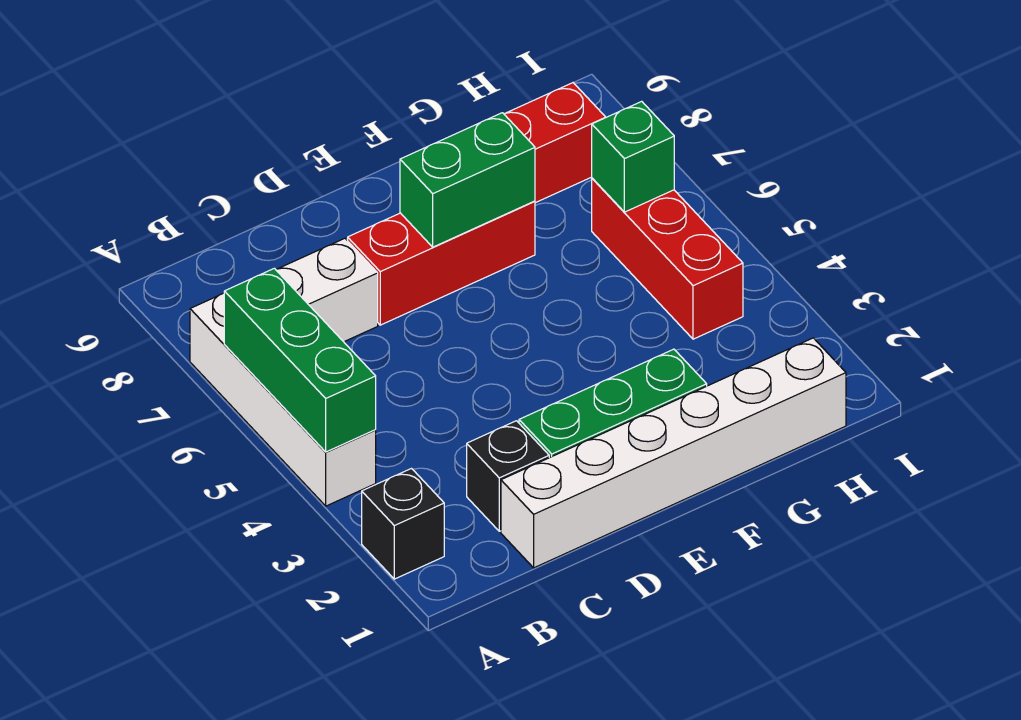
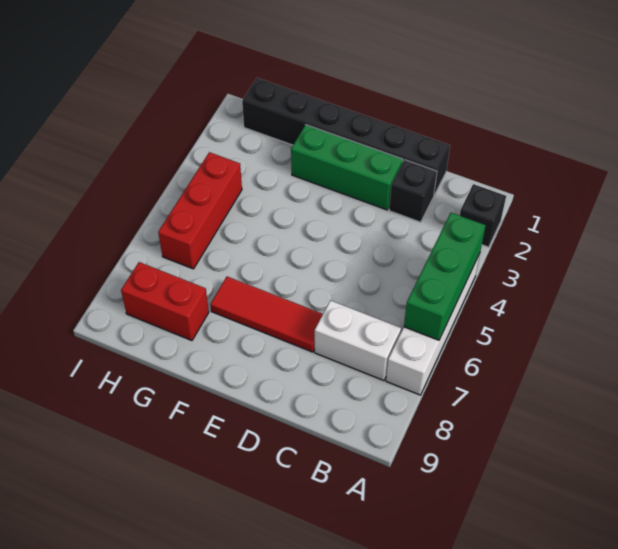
white 1x6 brick [501,338,846,568] -> black 1x6 brick [242,78,450,195]
red 1x3 brick [348,201,535,325] -> red 1x3 tile [210,277,323,352]
green 1x2 brick [400,113,535,247] -> none
green 1x1 brick [592,101,674,212] -> none

